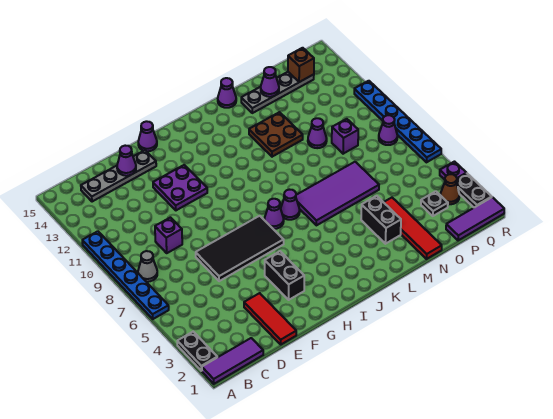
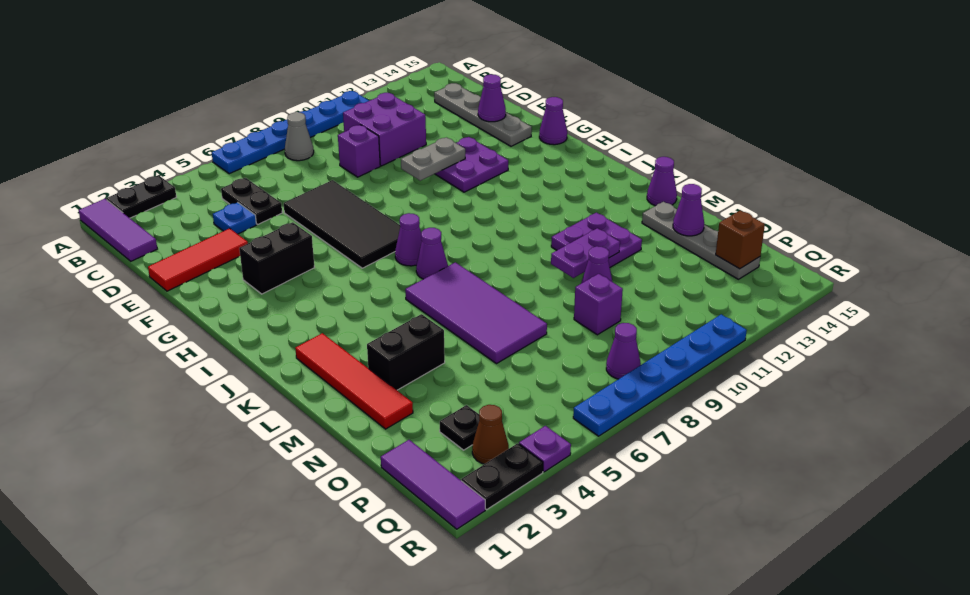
none -> black 1x2 plate [221,178,282,224]
none -> purple 2x2 brick [343,93,426,166]
none -> blue 1x1 plate [213,202,256,234]
none -> grey 1x2 plate [401,137,465,181]
brown 2x2 plate [249,112,303,157] -> purple 2x2 plate [551,213,642,267]
none -> purple 1x2 plate [551,228,620,278]
red 1x4 tile [384,198,442,259] -> red 1x4 tile turned to [295,333,413,429]

